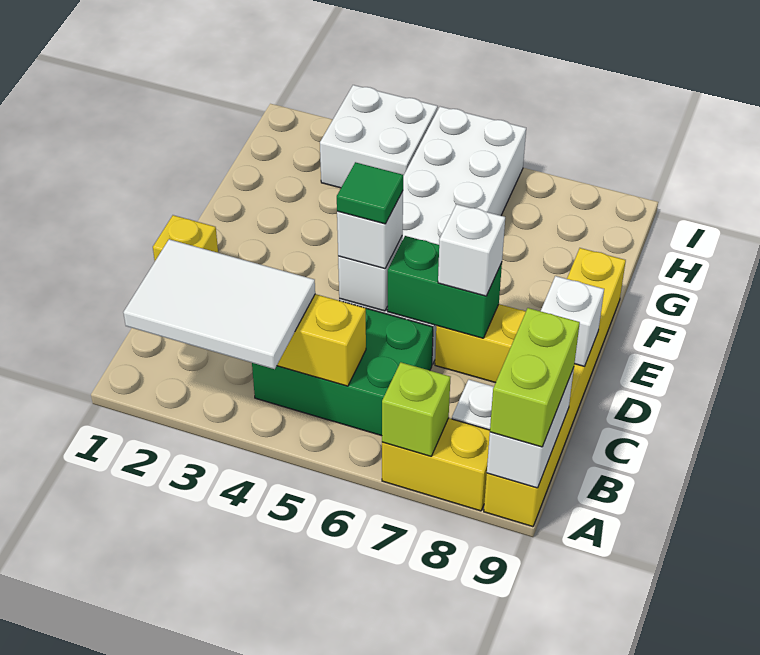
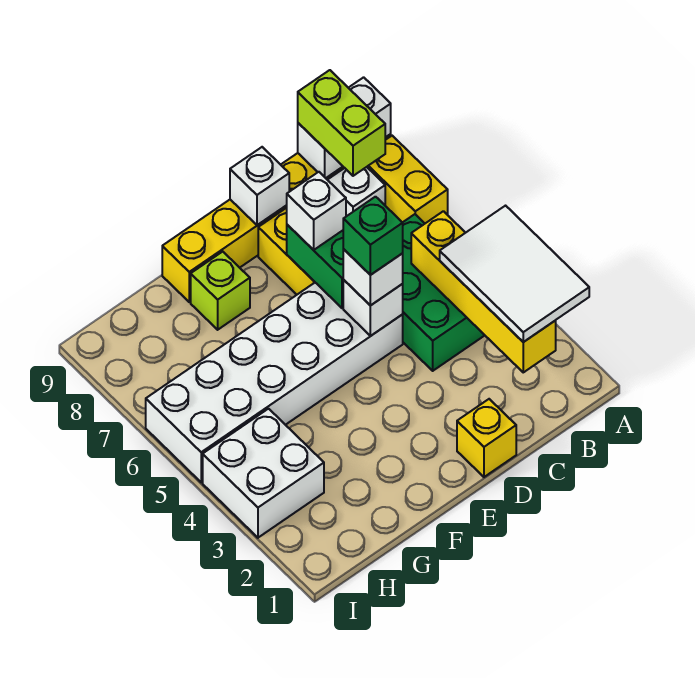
lime 1x1 brick [382,362,450,456] -> lime 1x1 brick moved to [191,252,250,330]
lime 1x2 brick [490,308,580,447] -> lime 1x2 brick turned to [298,70,385,176]
green 1x1 tile [337,162,403,224] -> green 1x1 brick [343,197,403,275]

